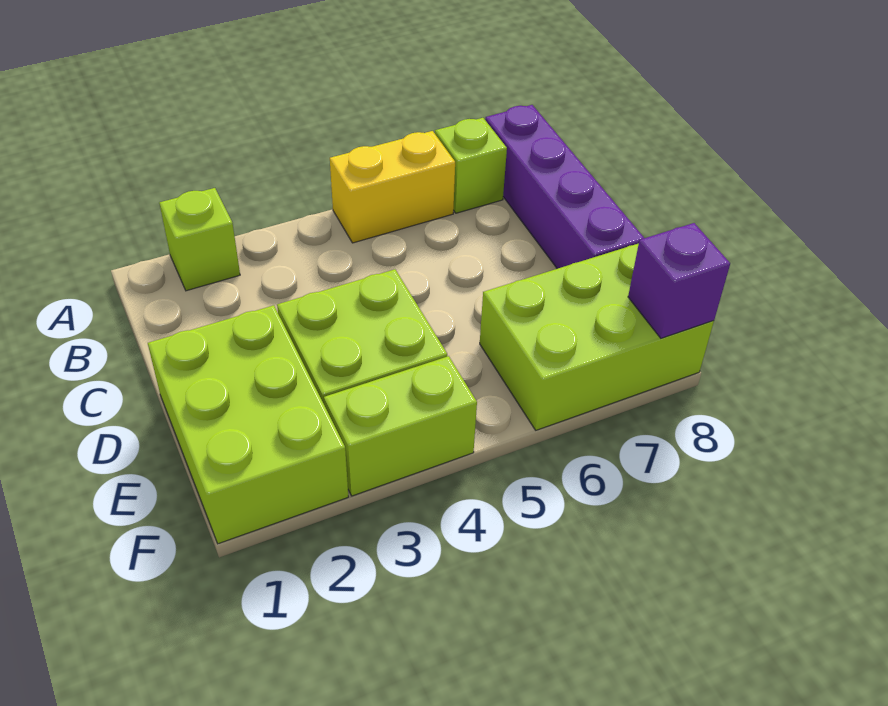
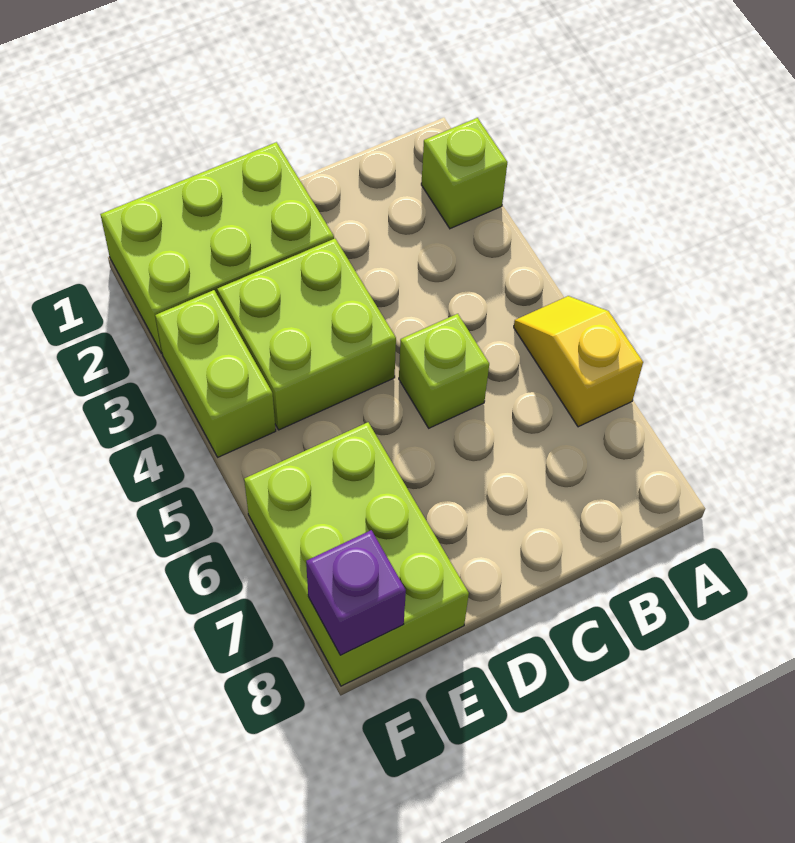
yellow 1x2 brick [330,131,455,243] -> yellow 1x2 slope [514,296,643,427]
lime 1x1 brick [435,118,507,213] -> lime 1x1 brick moved to [399,314,489,428]
purple 1x4 brick [485,105,644,269] -> none

